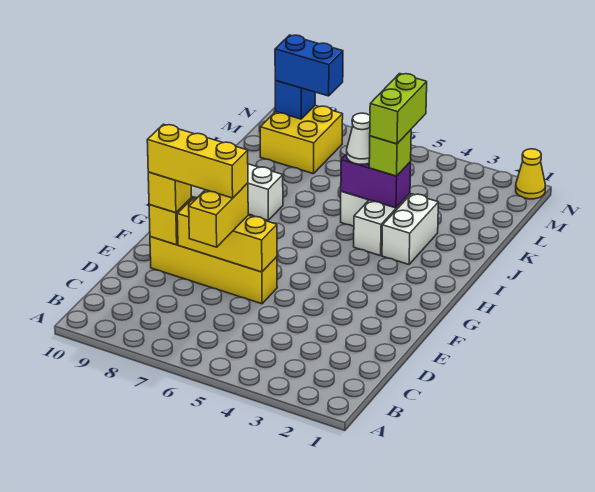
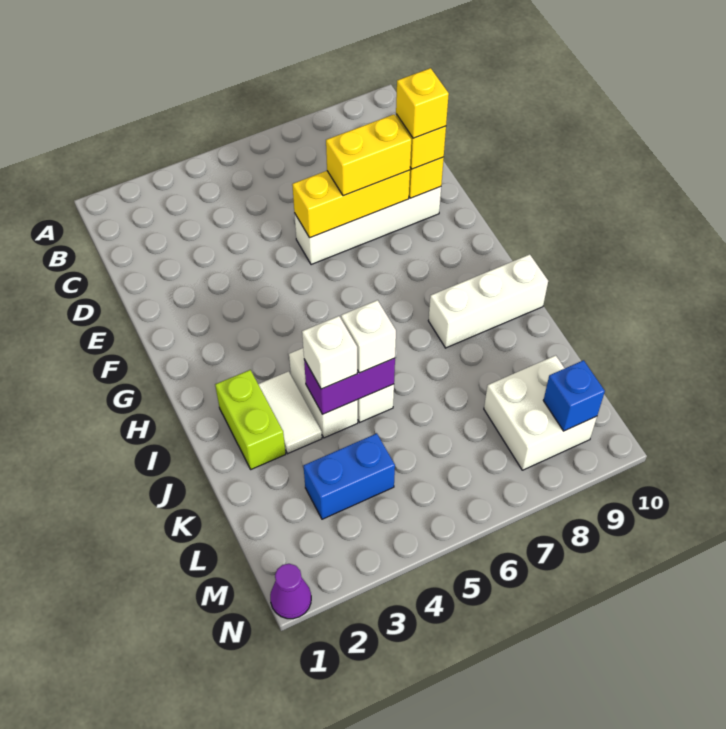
yellow 1x2 brick [189,183,248,247] -> yellow 1x2 brick turned to [326,115,411,196]
yellow 1x4 brick [150,237,277,304] -> white 1x4 brick [294,187,441,265]
yellow 1x3 brick [147,124,248,198] -> yellow 1x1 brick [396,68,449,138]
white 1x2 brick [382,194,438,264] -> white 1x2 tile [258,371,322,454]
lime 1x1 brick [369,130,411,176] -> white 1x1 brick [302,316,357,389]
lime 1x2 brick [370,74,427,144] -> lime 1x2 brick moved to [215,370,286,469]
white 1x1 cone [347,113,370,164] -> white 1x1 brick [341,300,396,373]
yellow 2x2 brick [260,105,343,174] -> white 2x2 brick [484,355,597,470]
blue 1x2 brick [275,35,343,96] -> blue 1x2 brick moved to [303,433,395,519]
yellow 1x1 cone [516,149,545,199] -> purple 1x1 cone [270,564,311,619]

